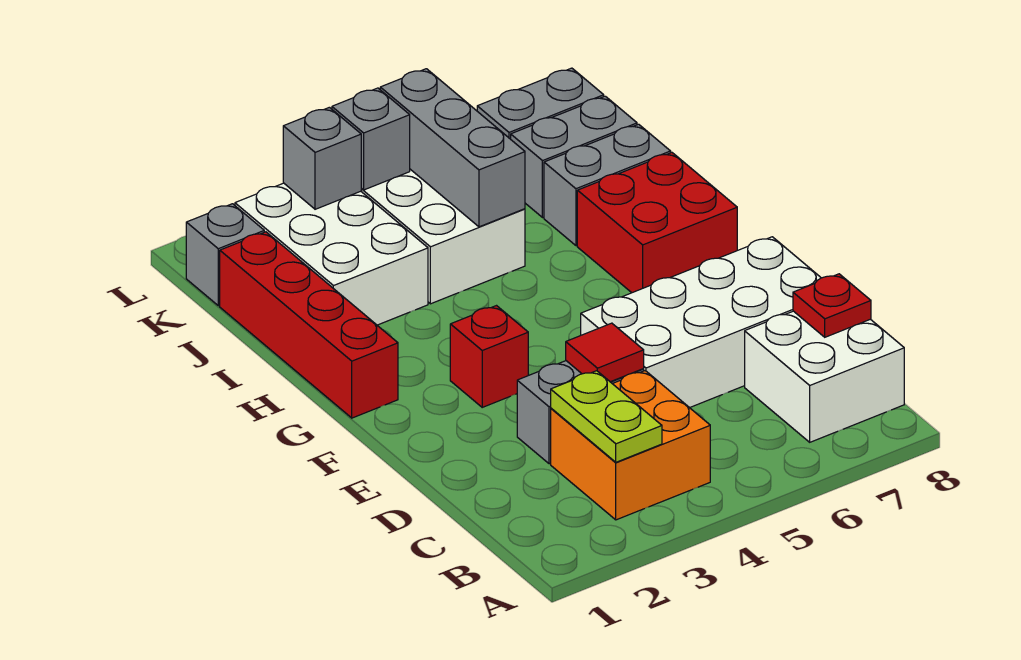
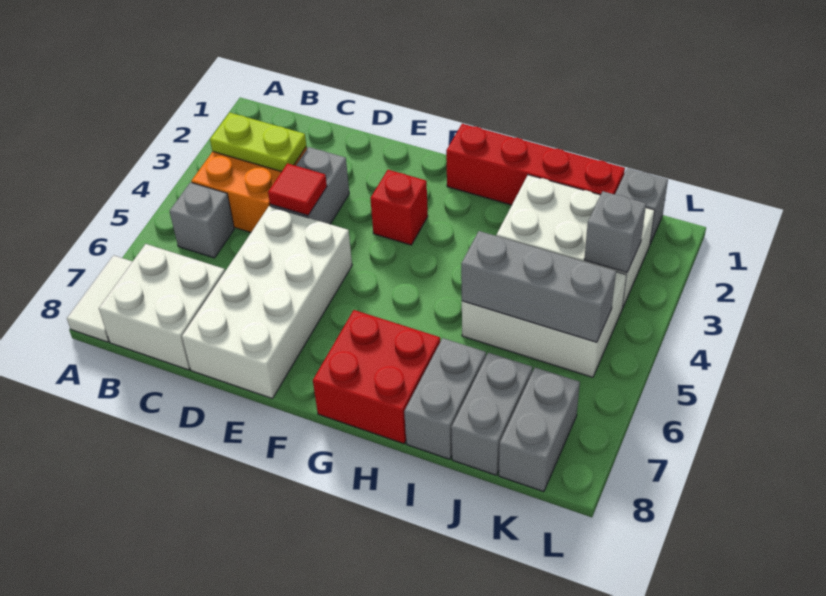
none -> white 1x2 tile [67,255,133,342]
red 1x1 plate [793,274,871,337] -> none
grey 1x1 brick [332,88,410,190] -> grey 1x1 brick moved to [170,182,234,258]

